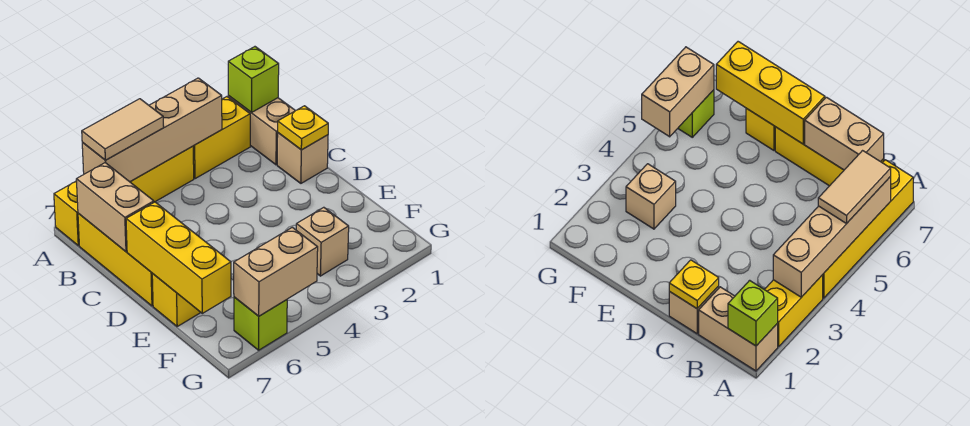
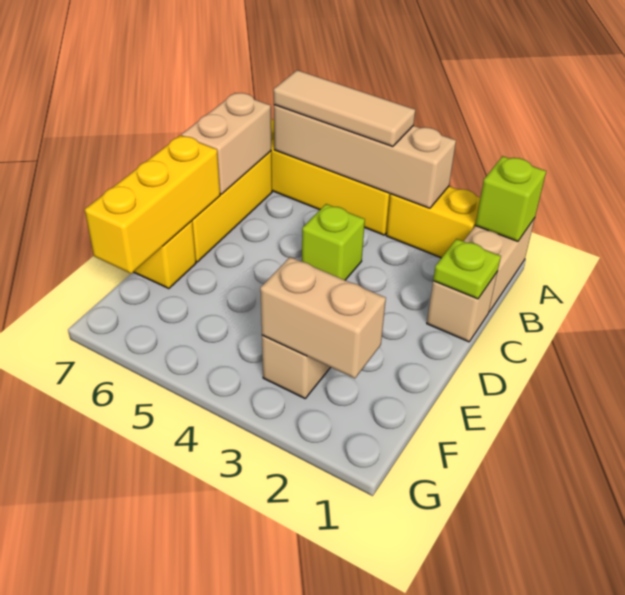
tan 1x2 tile [82,99,164,160] -> tan 1x3 tile [274,70,415,147]
yellow 1x1 plate [278,106,328,150] -> lime 1x1 plate [433,239,501,299]
tan 1x2 brick [234,227,318,316] -> tan 1x2 brick moved to [260,257,386,378]
lime 1x1 brick [234,297,287,350] -> lime 1x1 brick moved to [302,204,365,280]

